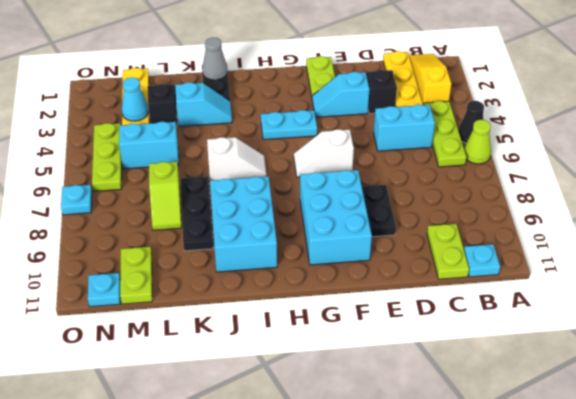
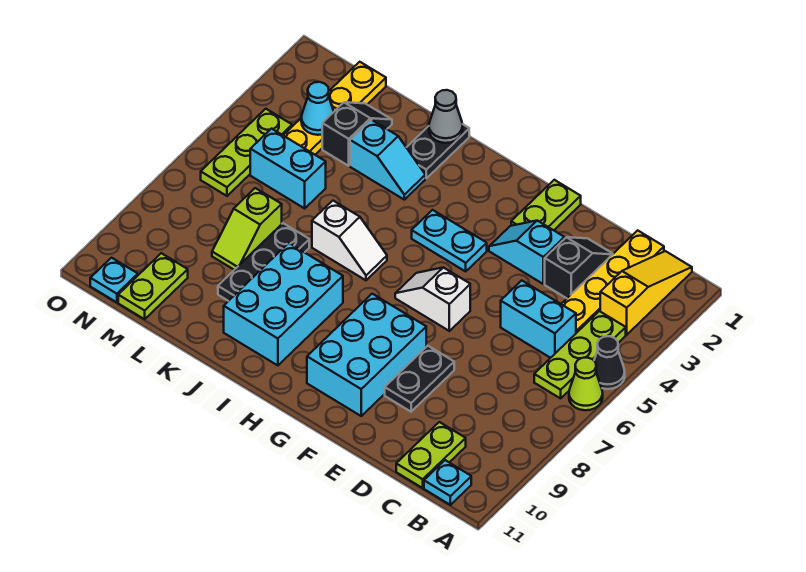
cyan 1x1 plate [61,185,92,215] -> none

